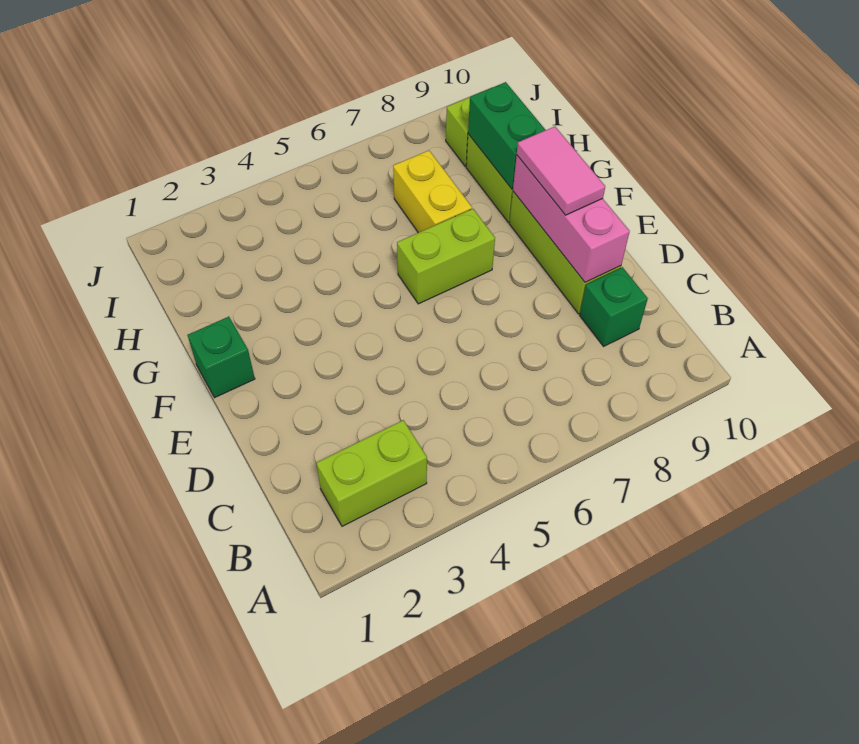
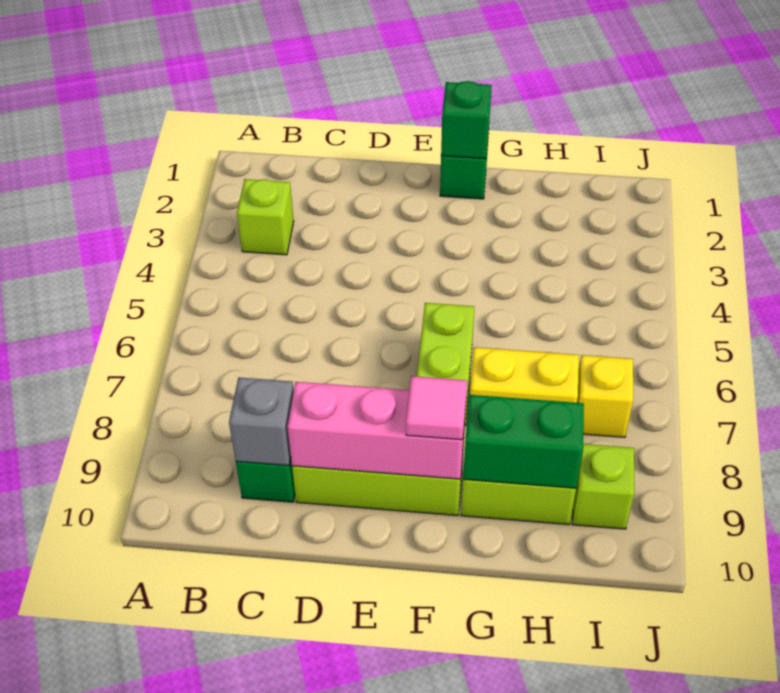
lime 1x2 brick [316,420,427,526] -> lime 1x1 brick [237,179,294,255]
none -> grey 1x1 brick [229,377,294,466]
pink 1x2 tile [517,127,605,215] -> pink 1x1 tile [406,376,467,440]
none -> green 1x1 brick [441,81,492,159]
none -> yellow 1x1 brick [577,355,633,437]

